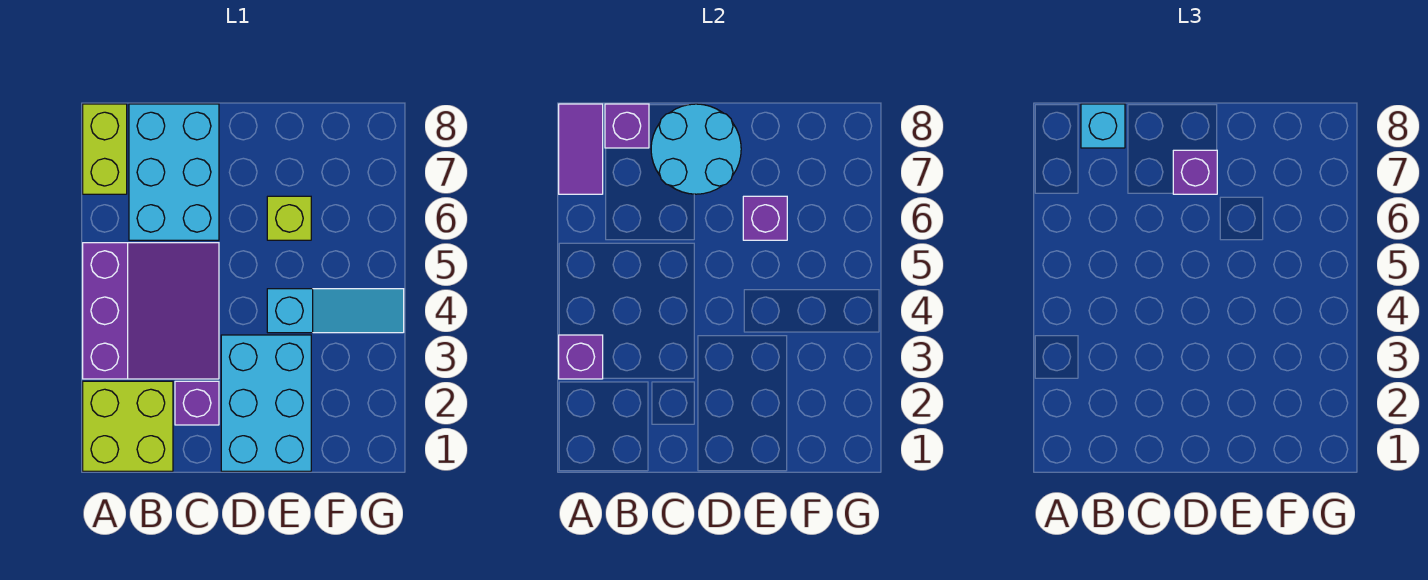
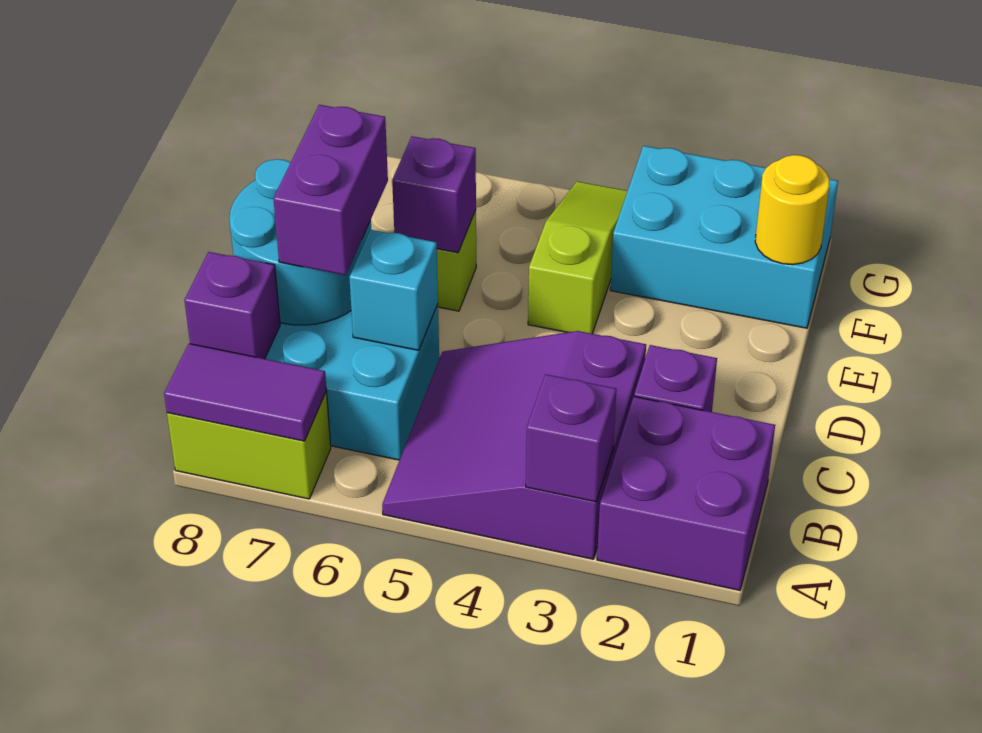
lime 2x2 brick [83,381,173,471] -> purple 2x2 brick [597,397,775,590]
purple 3x3 slope [83,243,219,379] -> purple 3x3 slope turned to [382,331,646,559]
cyan 1x1 brick [1081,104,1125,148] -> cyan 1x1 brick moved to [349,230,438,350]
cyan 2x3 brick [221,335,311,471] -> cyan 2x3 brick moved to [610,146,838,328]
purple 1x1 brick [1173,150,1217,194] -> purple 1x2 brick [273,105,388,275]
cyan 1x3 slope [267,289,404,333] -> lime 1x3 slope [528,182,627,334]
none -> yellow 1x1 round brick [755,155,830,265]

